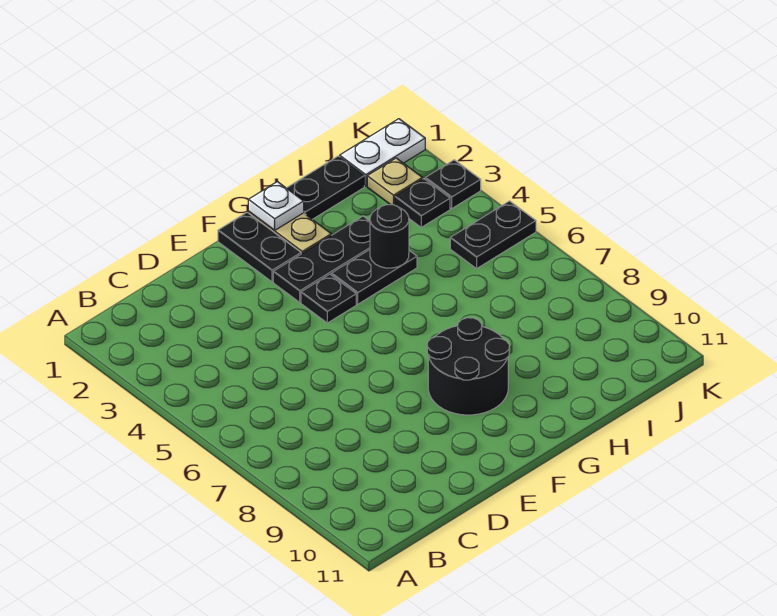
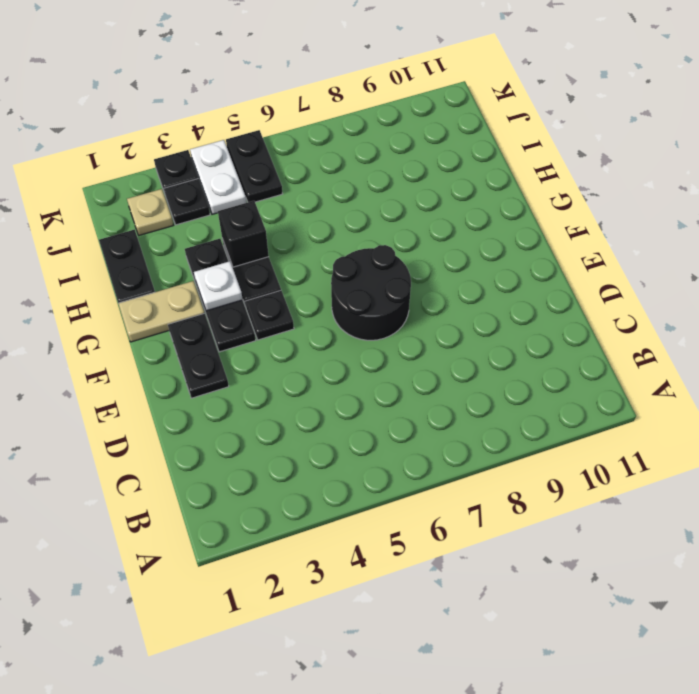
black 1x2 plate [218,213,301,282] -> black 1x2 plate turned to [168,313,229,398]
black 2x2 round brick [427,318,509,415] -> black 2x2 round brick moved to [331,245,411,340]
white 1x1 plate [248,182,304,230] -> white 1x1 plate moved to [194,261,243,311]
black 1x1 round brick [370,205,409,268] -> black 1x1 brick [218,201,269,267]
white 1x2 plate [340,119,425,186] -> white 1x2 plate moved to [190,140,246,214]

